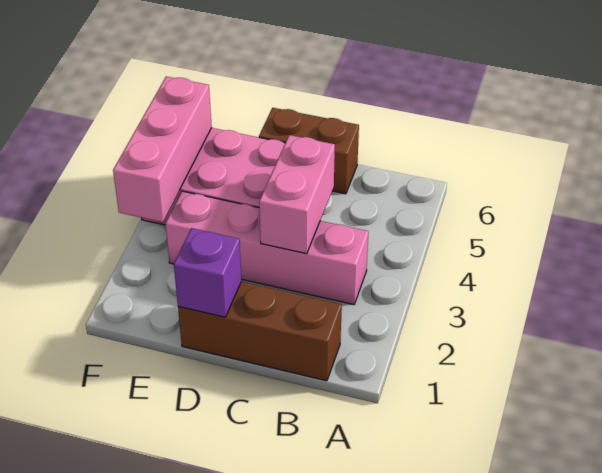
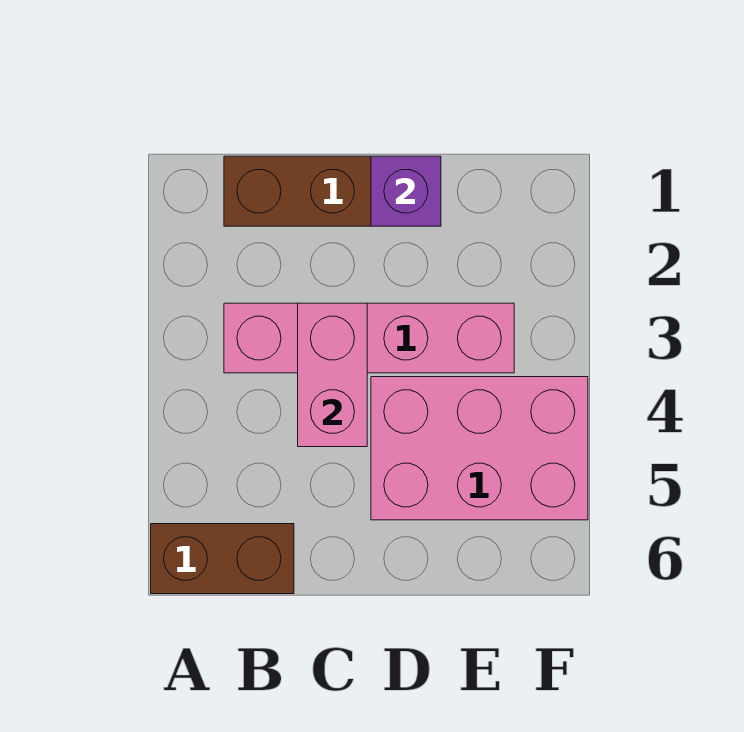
brown 1x2 brick [259,108,359,194] -> brown 1x2 brick moved to [151,524,294,594]
pink 1x3 brick [113,76,212,222] -> none

